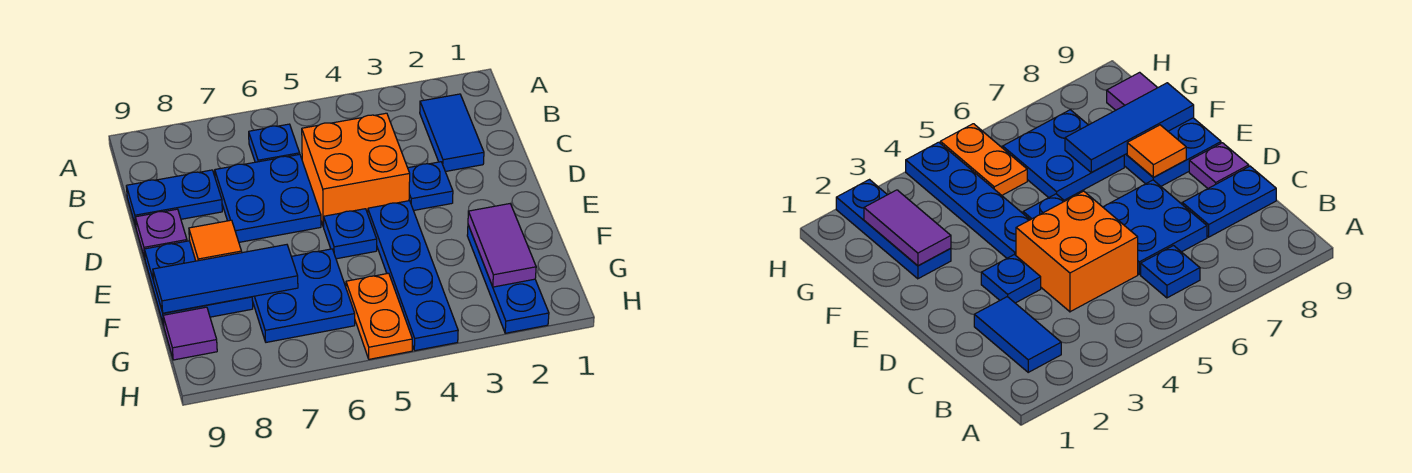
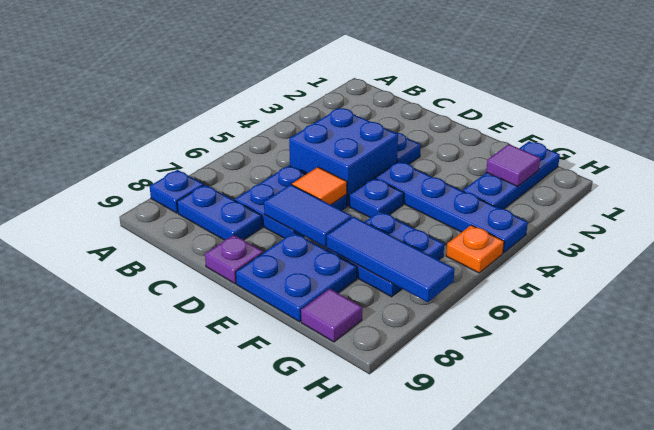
blue 1x2 tile [420,94,484,172] -> blue 1x2 tile moved to [264,184,352,247]
blue 1x1 plate [249,124,300,162] -> blue 1x1 plate moved to [150,170,204,213]
orange 2x2 brick [302,113,410,227] -> blue 2x2 brick [289,108,398,206]
blue 1x2 plate [126,170,222,226] -> blue 1x2 plate turned to [177,185,262,240]
orange 1x1 tile [189,220,242,261] -> orange 1x1 tile moved to [292,167,347,205]
blue 1x3 plate [467,225,549,333] -> blue 1x3 plate turned to [463,141,560,209]
purple 1x2 tile [468,204,536,287] -> purple 1x1 tile [486,144,540,186]
blue 1x3 tile [153,245,298,313] -> blue 1x3 tile turned to [327,216,455,302]
orange 1x2 plate [346,273,412,359] -> orange 1x1 plate [446,225,504,273]

